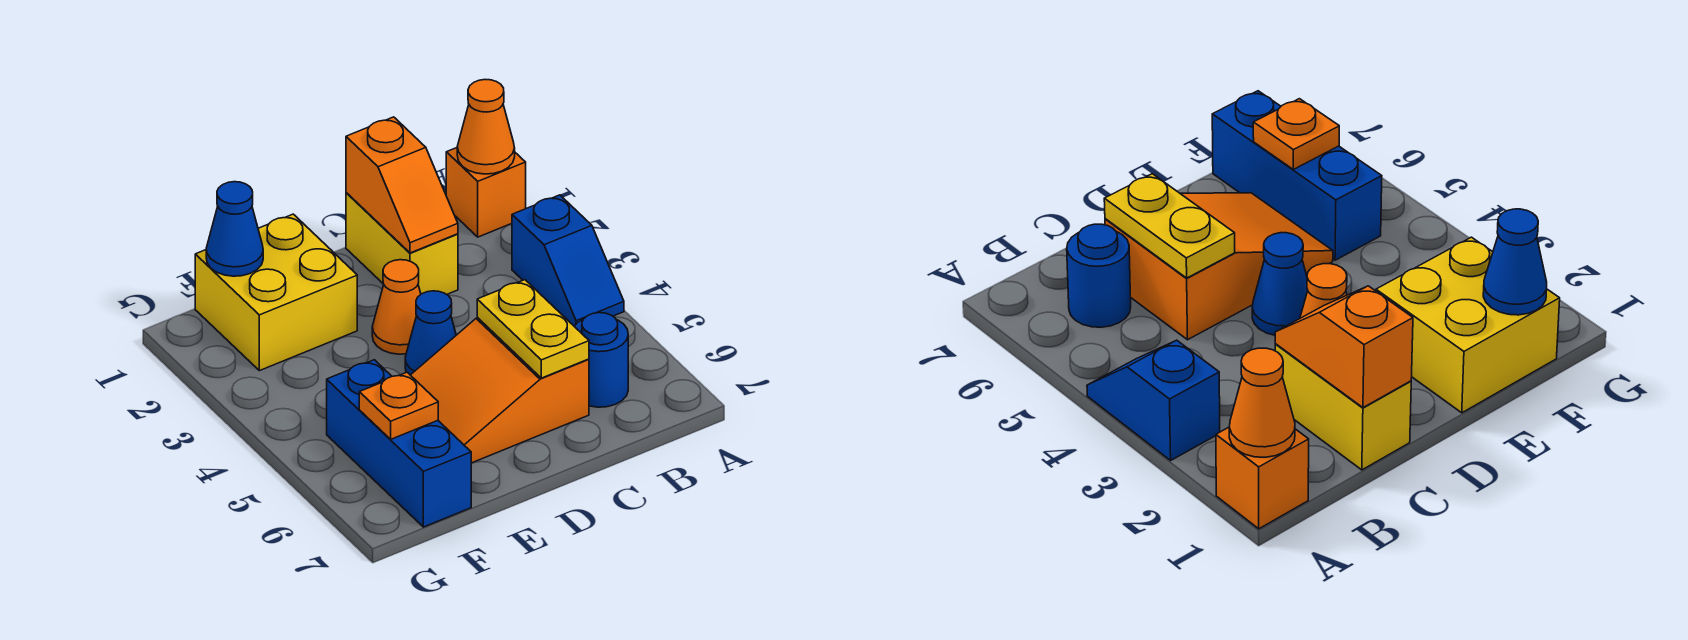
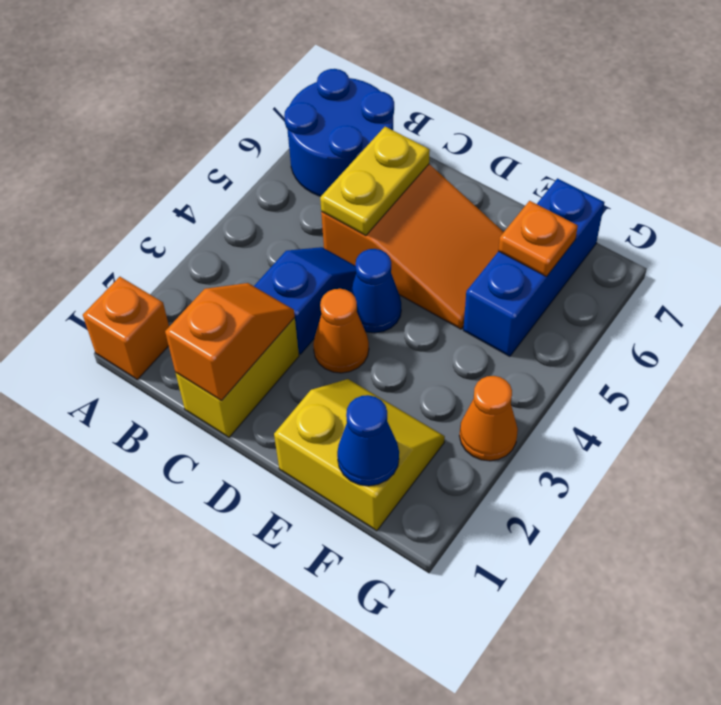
orange 1x1 cone [457,80,515,174] -> orange 1x1 cone moved to [459,376,518,461]
blue 1x2 slope [512,195,624,326] -> blue 1x2 slope moved to [254,247,356,354]
blue 1x1 round brick [574,313,628,407] -> blue 2x2 round brick [284,69,394,196]
yellow 2x2 brick [195,214,357,371] -> yellow 2x2 slope [274,379,445,531]

